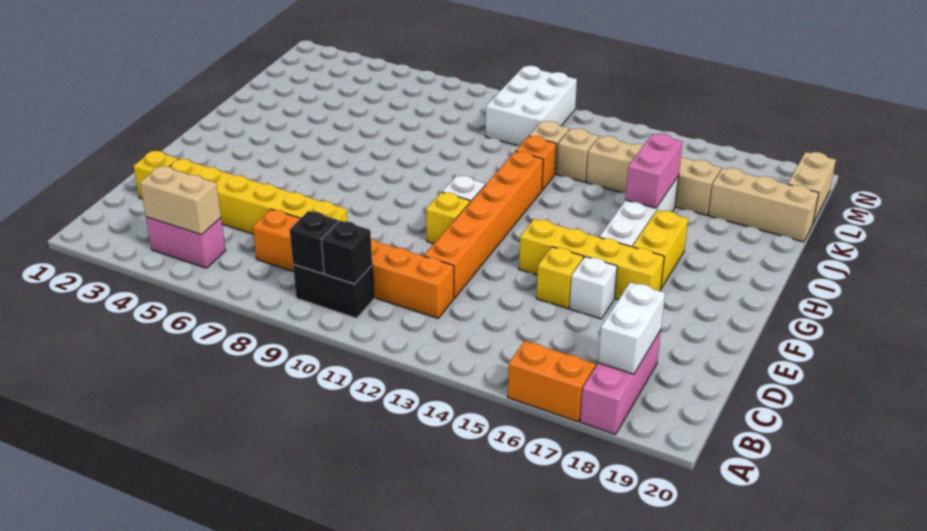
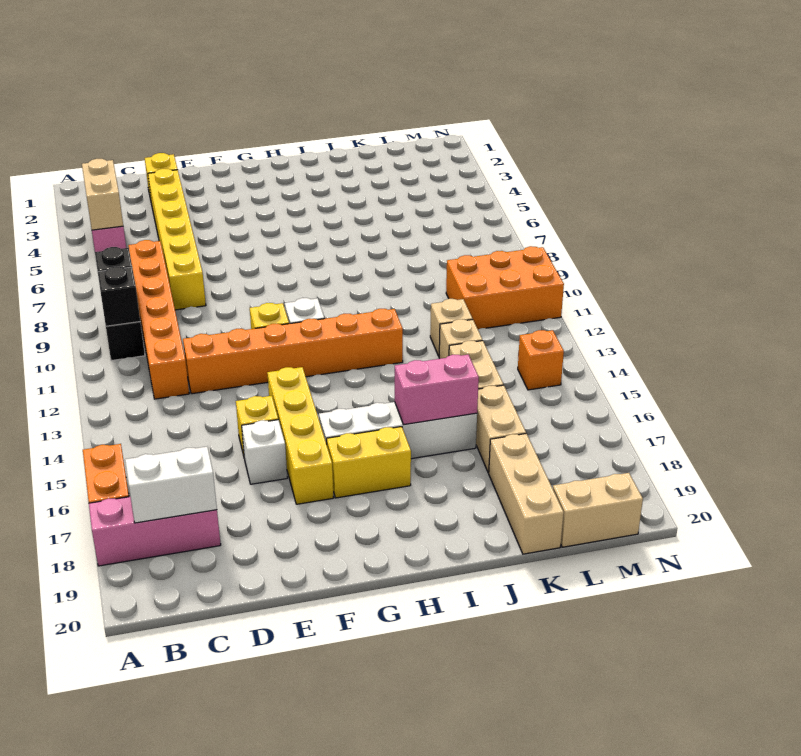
orange 1x1 brick [516,136,556,190] -> orange 1x1 brick moved to [518,330,564,390]
white 2x3 brick [486,66,577,146] -> orange 2x3 brick [446,246,564,329]

